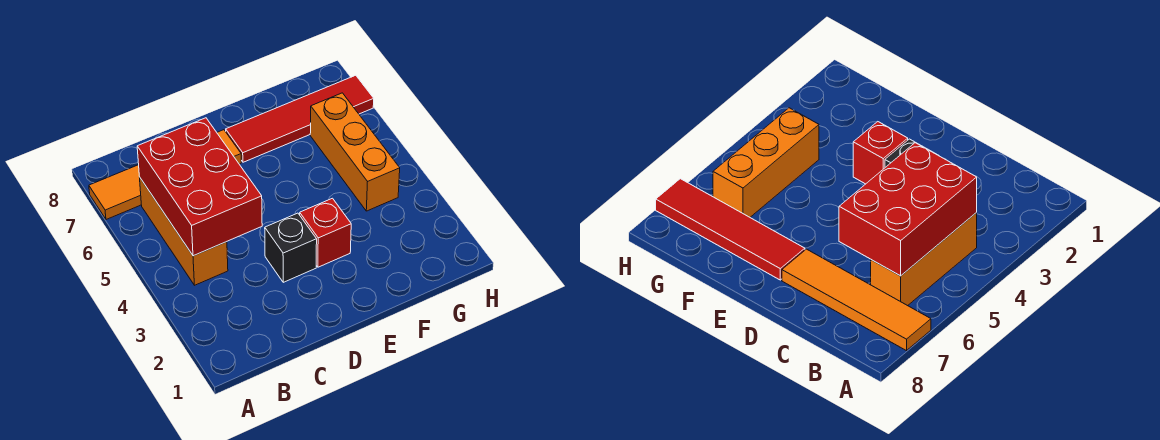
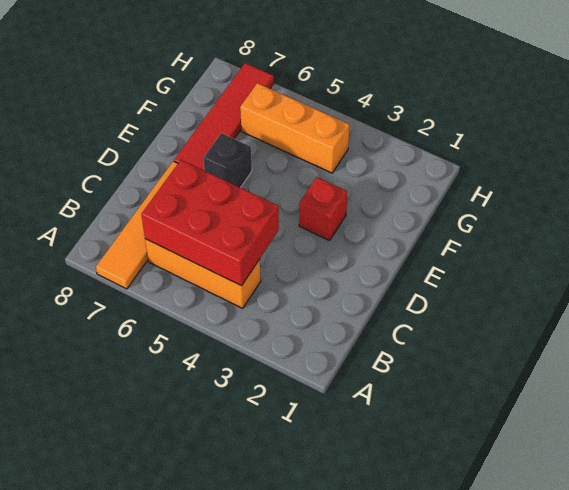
black 1x1 brick [265,213,317,282] -> black 1x1 brick moved to [204,133,252,188]

